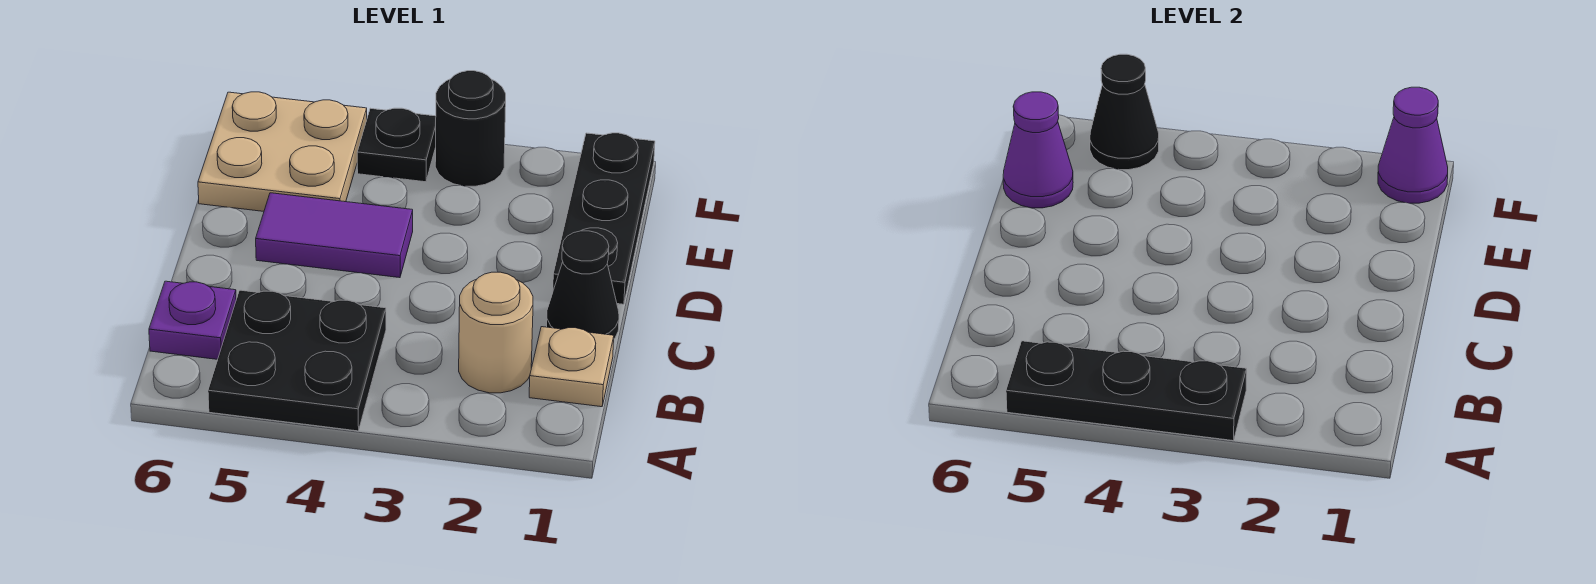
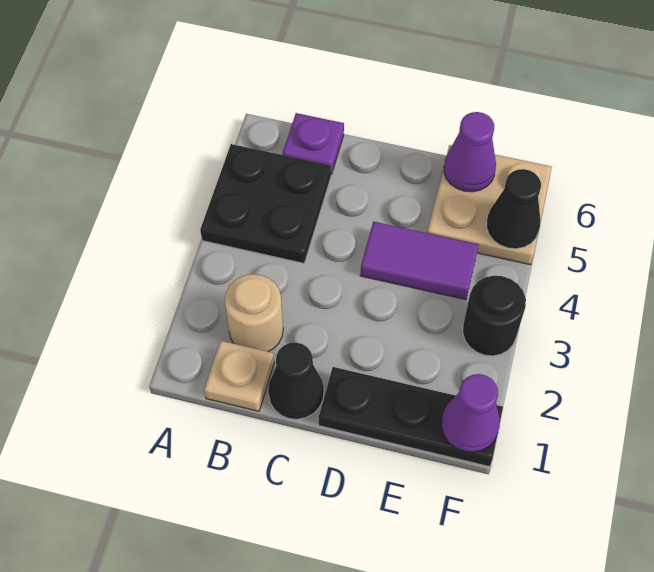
black 1x3 plate [1006,341,1247,441] -> none
purple 1x2 tile [256,193,413,278] -> purple 1x2 tile turned to [360,222,478,300]
black 1x1 plate [357,108,436,182] -> none

